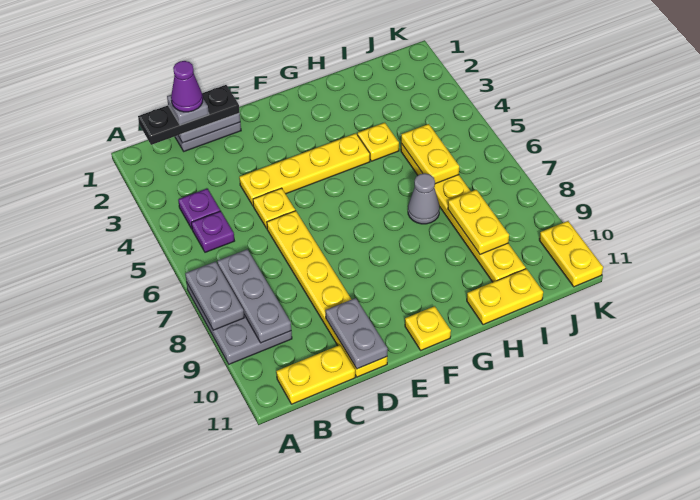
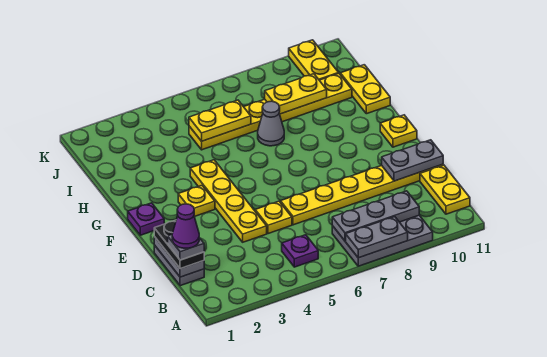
black 1x3 plate [138,85,240,145] -> black 1x2 plate [154,220,204,269]
purple 1x1 plate [178,189,220,229] -> purple 1x1 plate moved to [128,203,164,235]
yellow 1x1 plate [358,123,399,161] -> yellow 1x1 plate moved to [178,186,215,217]
yellow 1x2 plate [539,221,603,287] -> yellow 1x2 plate turned to [289,40,339,80]

